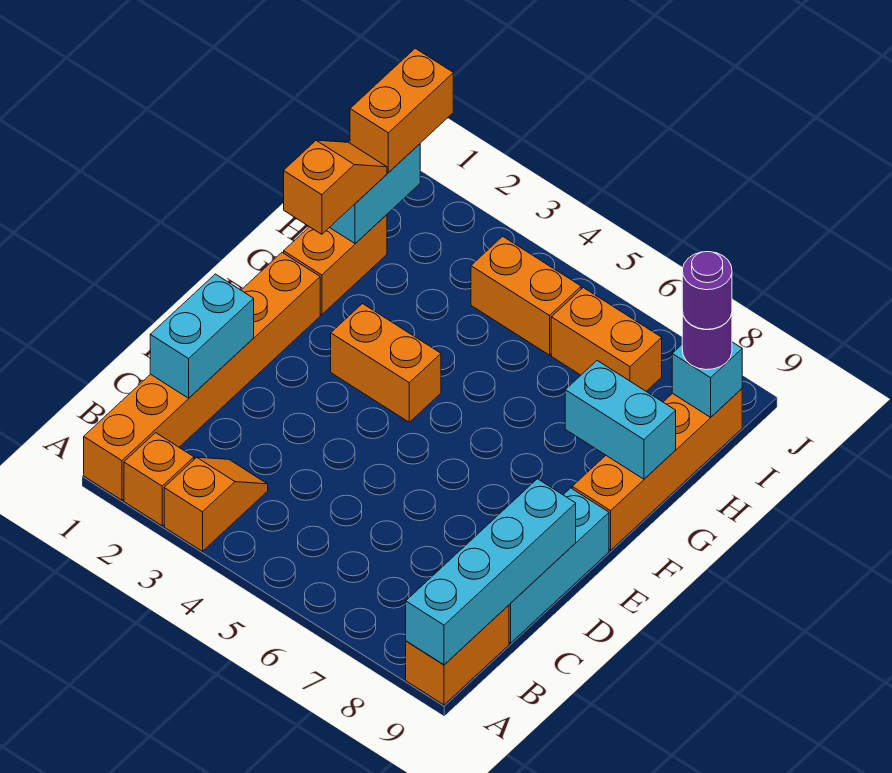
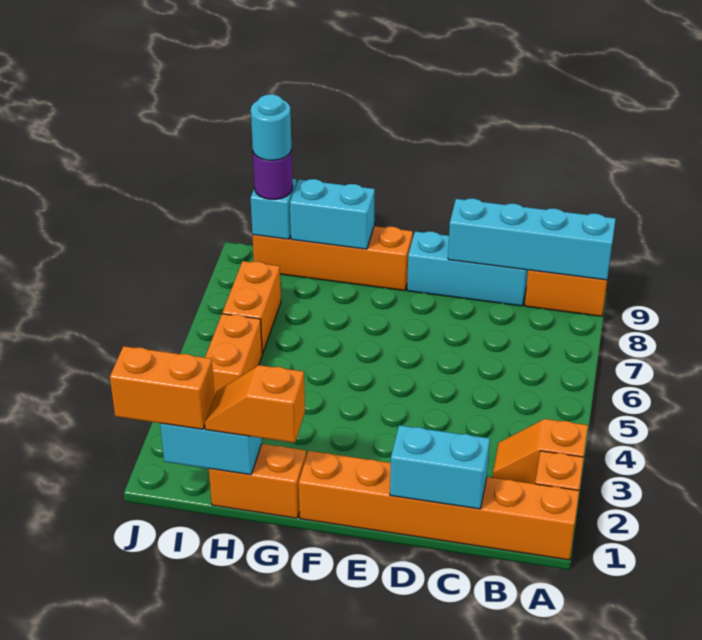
orange 1x2 brick [331,304,441,422] -> none
cyan 1x2 brick [565,361,676,479] -> cyan 1x2 brick turned to [290,179,375,249]
purple 1x1 round brick [682,252,732,329] -> cyan 1x1 round brick [251,94,291,160]

